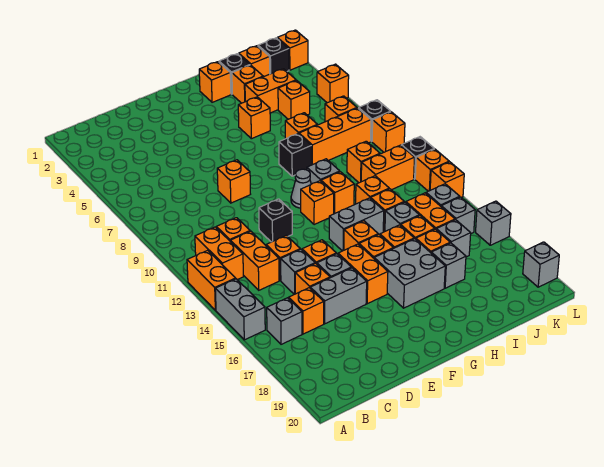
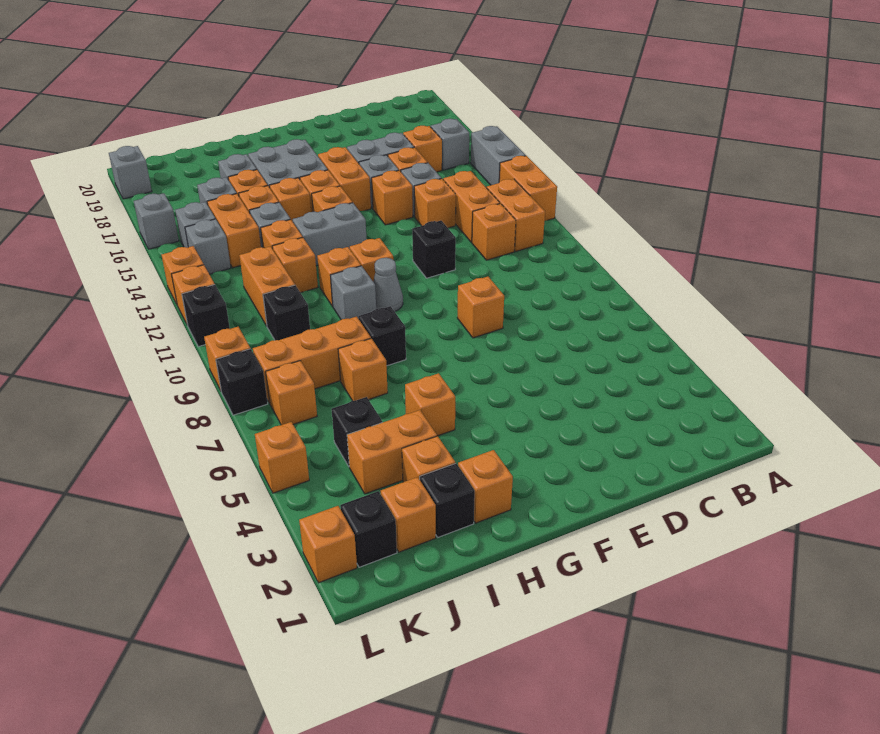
orange 1x1 brick [278,80,310,119] -> black 1x1 brick [331,397,382,466]
orange 1x1 brick [347,141,380,183] -> black 1x1 brick [263,285,310,340]
orange 1x2 brick [361,145,415,190] -> orange 1x2 brick turned to [239,246,295,326]

